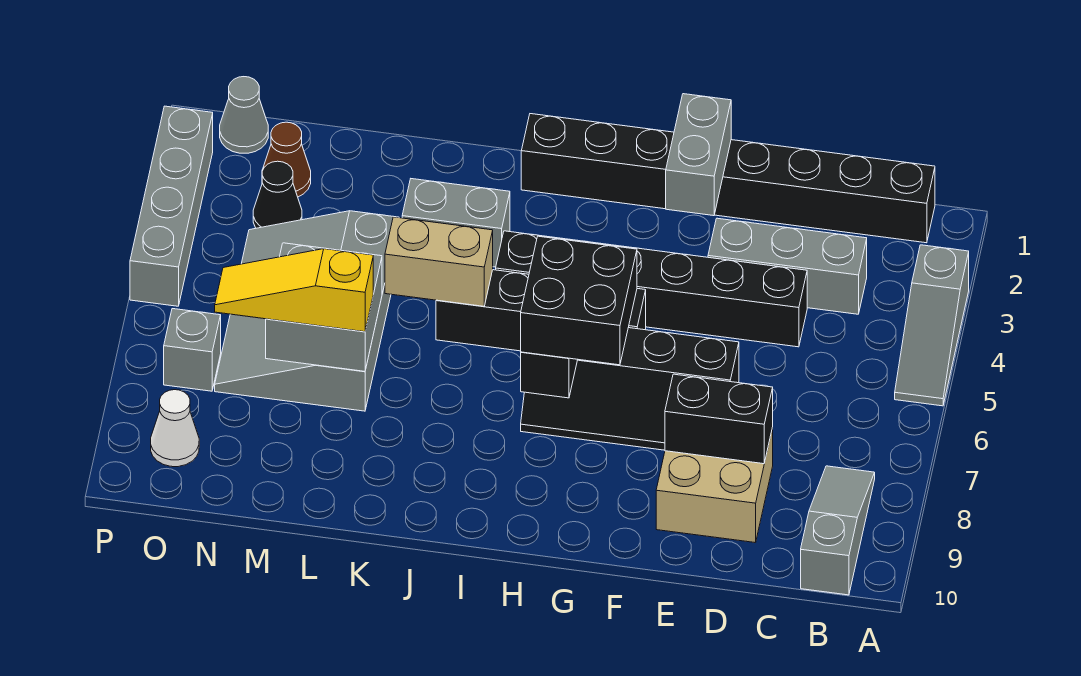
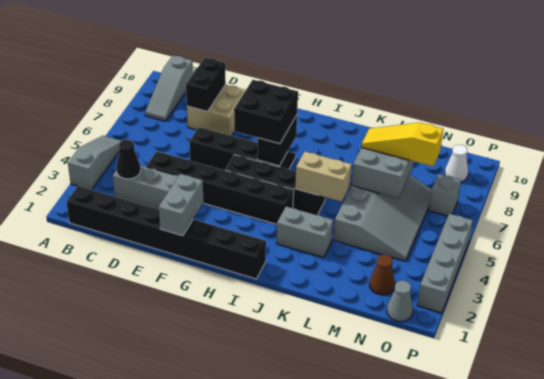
black 1x2 brick [665,374,773,464] -> black 1x2 brick turned to [186,58,226,112]
yellow 1x3 slope [215,249,373,332] -> yellow 1x3 slope turned to [361,122,443,166]
black 1x1 cone [253,161,302,228] -> black 1x1 cone moved to [116,140,141,179]

